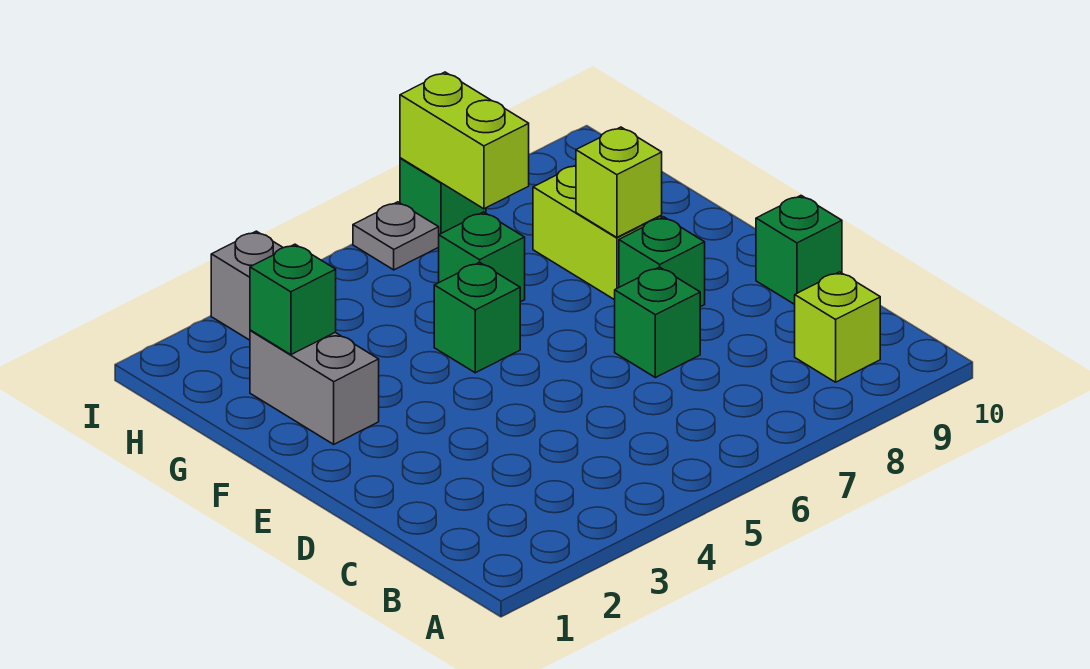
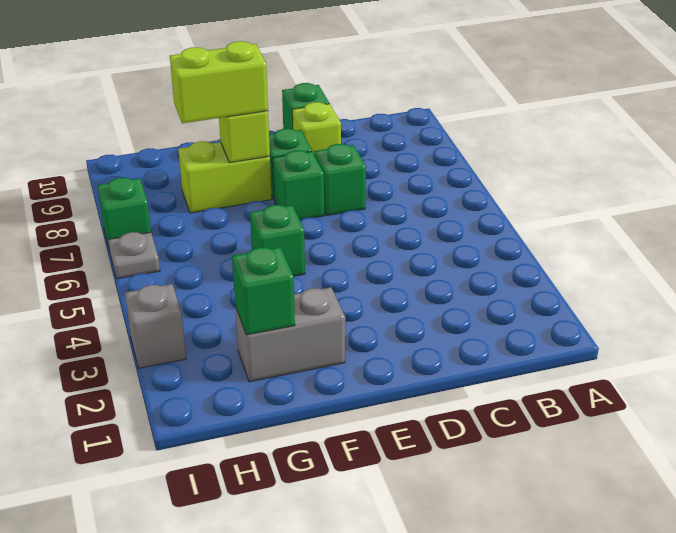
lime 1x1 brick [795,272,880,382] -> lime 1x1 brick moved to [292,102,341,153]
green 1x1 brick [439,212,525,302] -> green 1x1 brick moved to [272,150,324,220]
lime 1x2 brick [400,72,529,209] -> lime 1x2 brick moved to [170,41,268,123]

